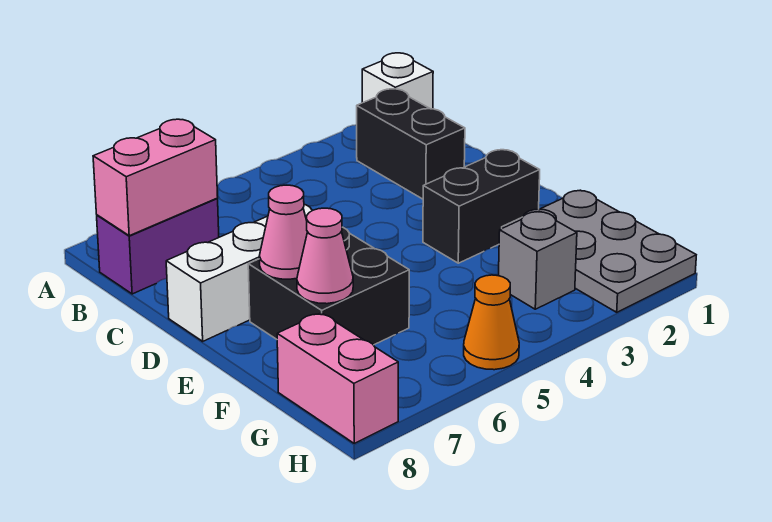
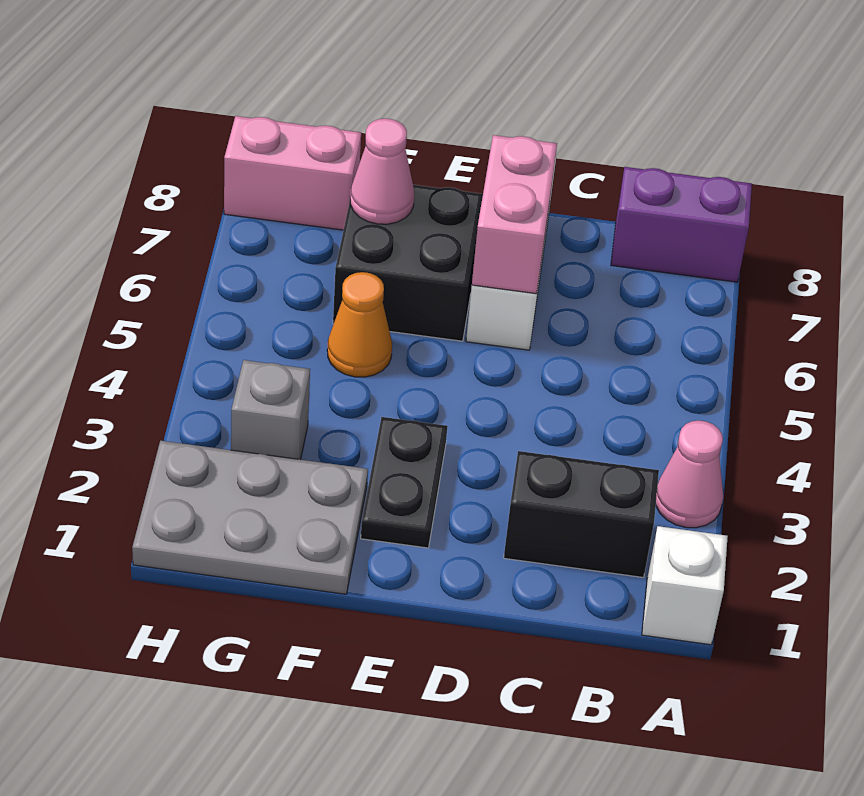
purple 1x2 brick [97,198,219,294] -> purple 1x2 brick turned to [611,167,752,282]
pink 1x2 brick [93,119,218,236] -> pink 1x2 brick moved to [472,135,557,294]
black 1x2 brick [423,150,540,263] -> black 1x2 plate [361,417,448,548]
pink 1x1 cone [259,185,307,279] -> pink 1x1 cone moved to [656,420,723,528]
orange 1x1 cone [464,275,519,370] -> orange 1x1 cone moved to [327,272,392,377]

